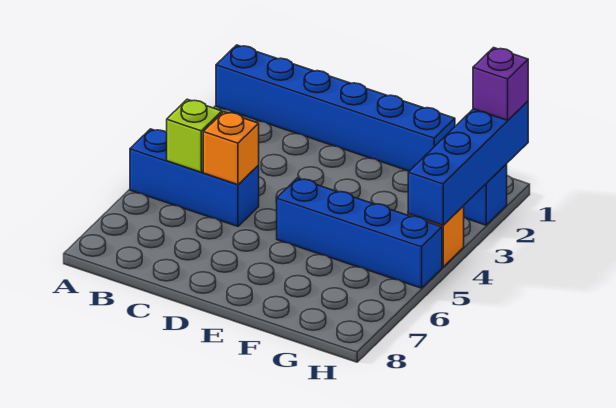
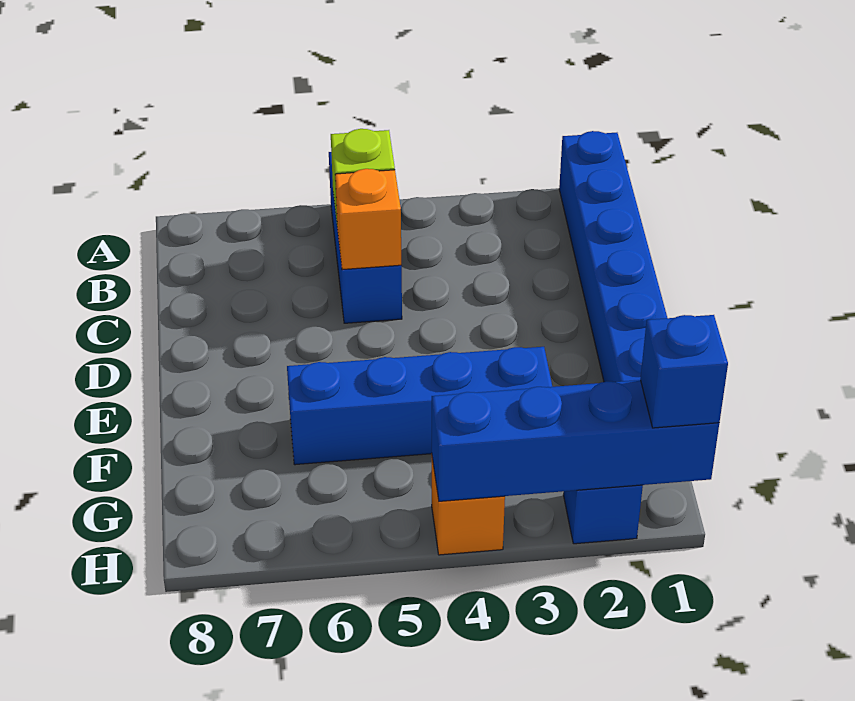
blue 1x4 brick [277,178,442,288] -> blue 1x4 brick turned to [287,347,552,465]
purple 1x1 brick [473,48,528,120] -> blue 1x1 brick [640,315,728,428]

